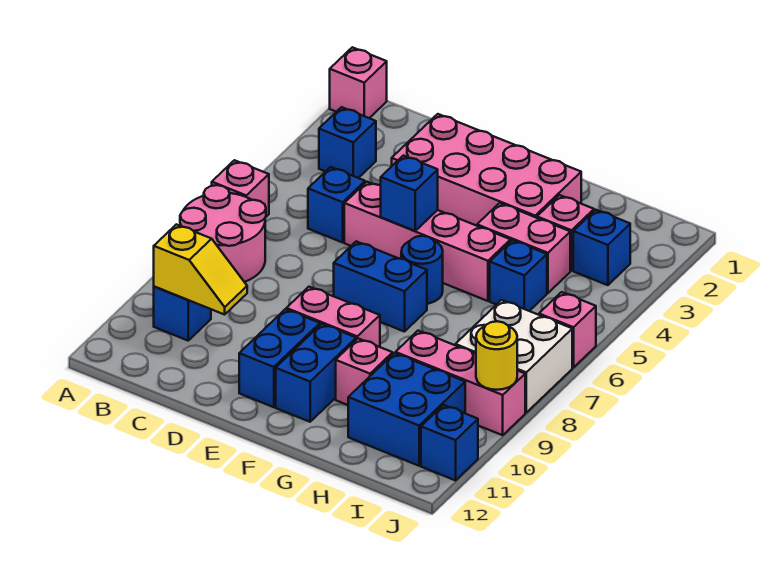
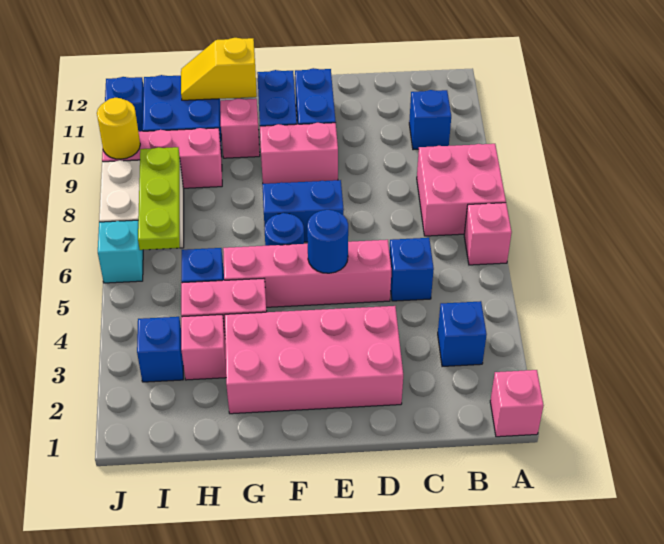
pink 2x2 round brick [180,185,266,282] -> pink 2x2 brick [417,144,506,236]
yellow 1x2 slope [154,224,247,315] -> yellow 1x2 slope moved to [181,38,257,100]
blue 1x1 brick [381,156,438,231] -> blue 1x1 round brick [307,210,348,273]
none -> lime 1x3 plate [138,147,180,250]
pink 1x1 brick [539,292,596,368] -> cyan 1x1 brick [98,220,143,283]

